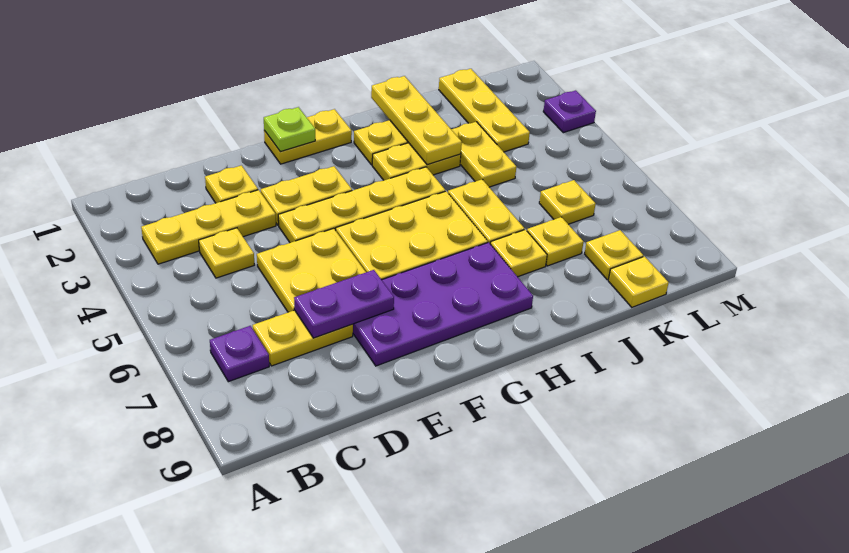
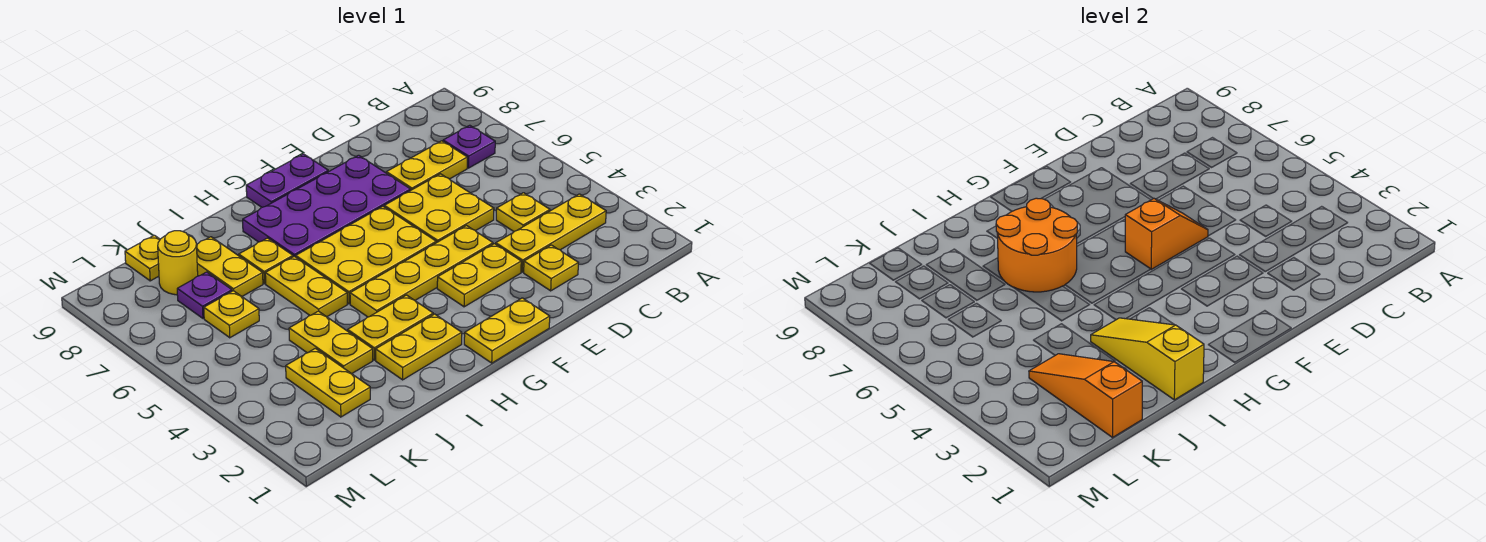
purple 1x2 plate [294,270,394,338] -> purple 1x2 plate moved to [246,154,328,207]
none -> orange 1x2 slope [1125,199,1208,269]
lime 1x1 plate [264,107,315,152] -> none
none -> orange 2x2 round brick [996,198,1077,292]
yellow 1x3 plate [371,76,462,165] -> yellow 1x3 slope [1091,318,1204,400]
yellow 1x1 plate [527,217,583,266] -> yellow 1x2 plate [196,237,263,296]
yellow 1x3 plate [439,69,530,152] -> yellow 1x2 plate [286,348,370,417]
none -> orange 1x3 slope [1029,354,1142,437]
yellow 1x1 plate [585,230,643,280] -> yellow 1x1 round brick [158,231,198,295]
purple 1x1 plate [543,90,596,133] -> purple 1x1 plate moved to [177,272,232,318]

